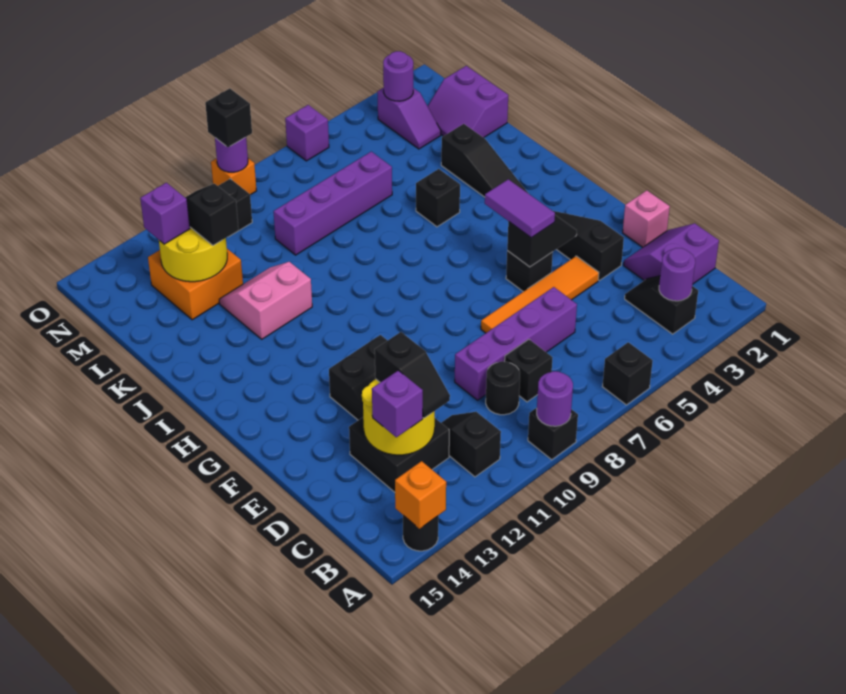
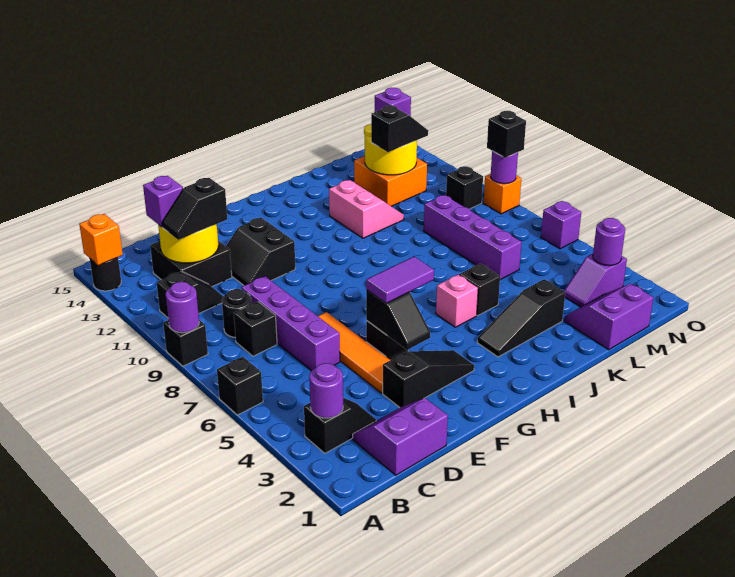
purple 2x2 slope [624,223,719,284] -> purple 2x2 slope turned to [353,398,448,475]
pink 1x1 brick [623,190,670,247] -> pink 1x1 brick moved to [436,275,478,327]

